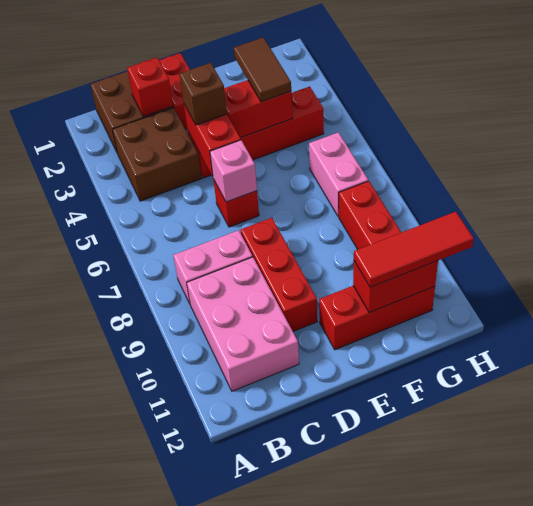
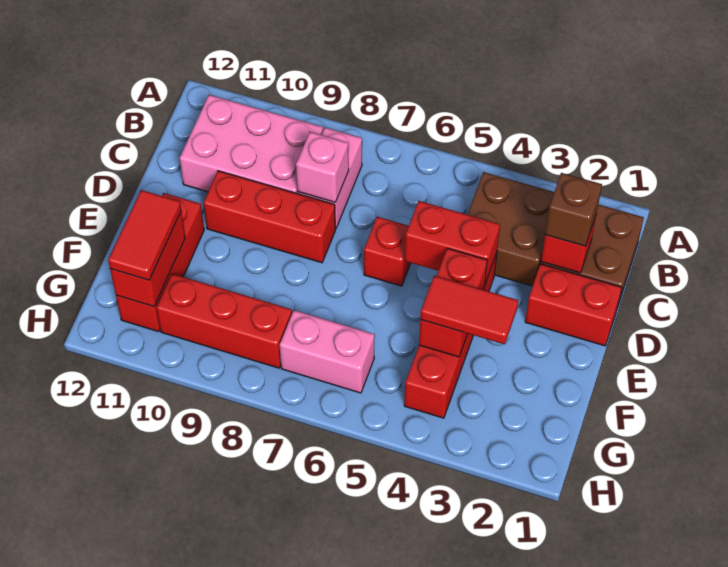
brown 1x1 brick [179,63,227,125] -> brown 1x1 brick moved to [545,173,602,246]
pink 1x1 brick [210,140,257,202] -> pink 1x1 brick moved to [296,132,349,202]
brown 1x2 tile [234,37,291,102] -> red 1x2 tile [420,276,518,344]
red 1x3 tile [354,212,474,287] -> red 1x2 tile [108,190,181,280]

